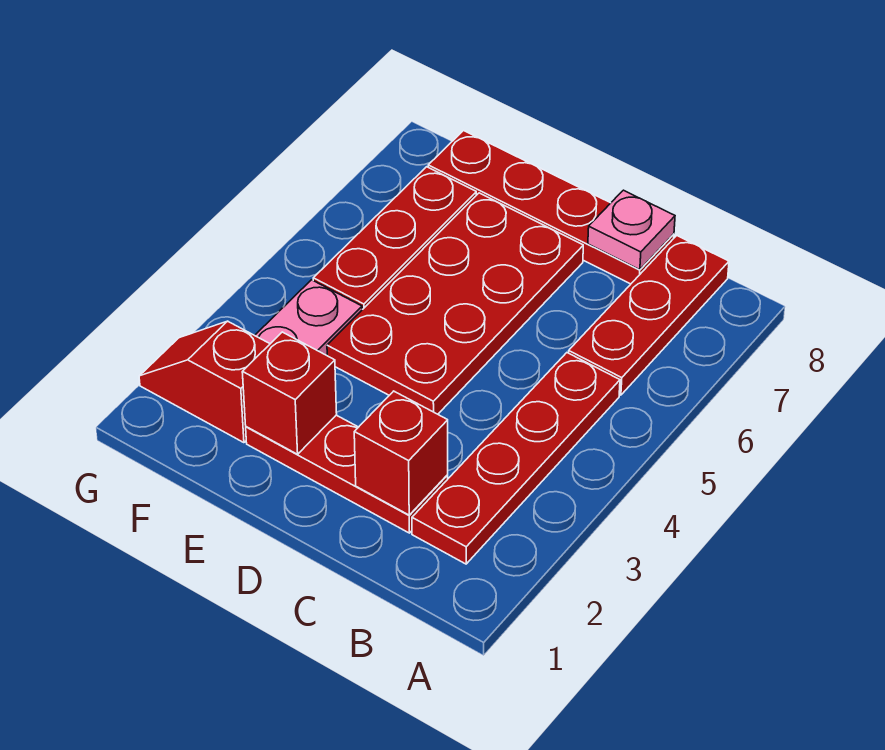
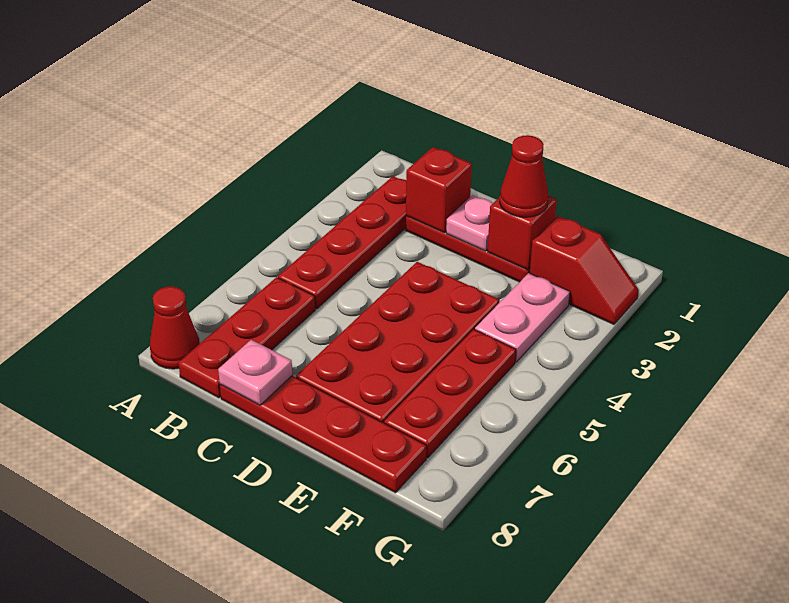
none -> red 1x1 cone [150,287,200,369]
none -> pink 1x1 plate [446,195,493,251]
none -> red 1x1 cone [500,135,548,217]

